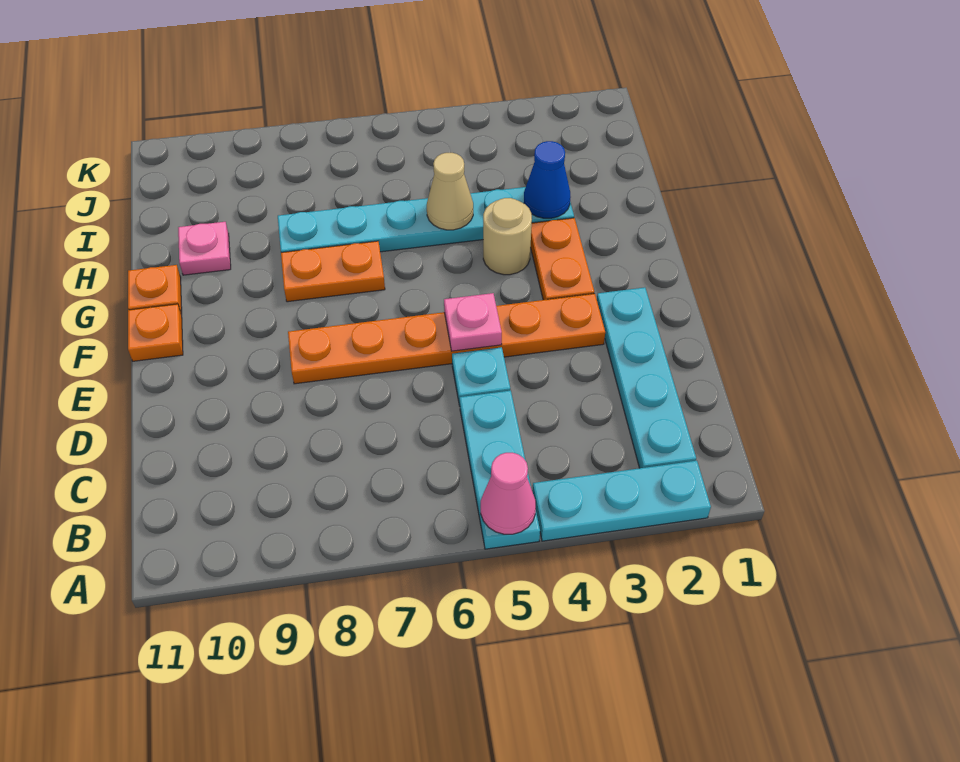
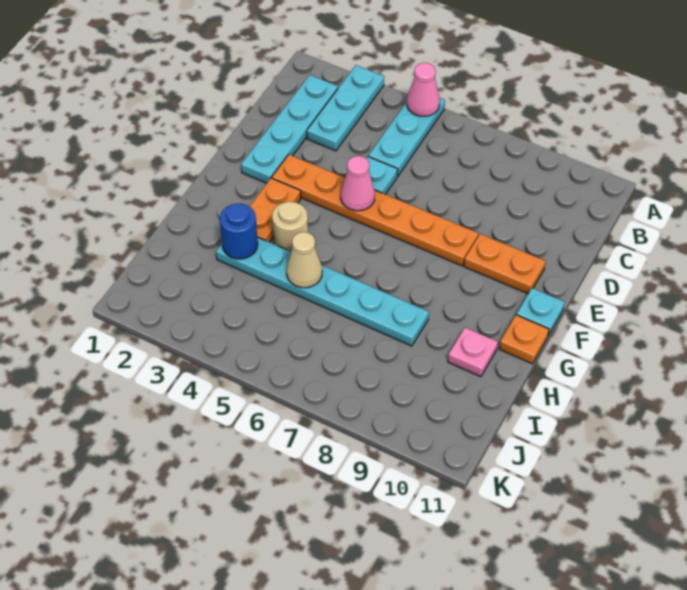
cyan 1x3 plate [532,461,711,541] -> cyan 1x3 plate turned to [307,65,384,151]
pink 1x1 plate [444,293,502,351] -> pink 1x1 cone [341,156,375,211]
orange 1x1 plate [128,304,183,361] -> cyan 1x1 plate [517,288,565,336]
orange 1x2 plate [281,241,385,302] -> orange 1x2 plate moved to [464,234,546,294]
blue 1x1 cone [524,141,570,218] -> blue 1x1 round brick [220,204,258,259]

